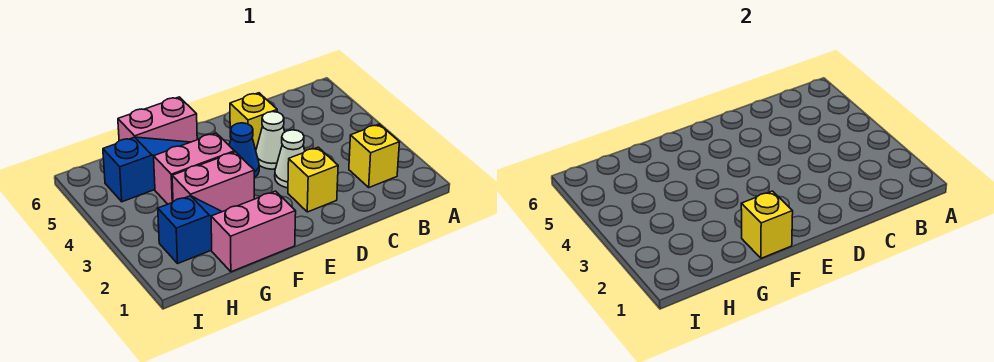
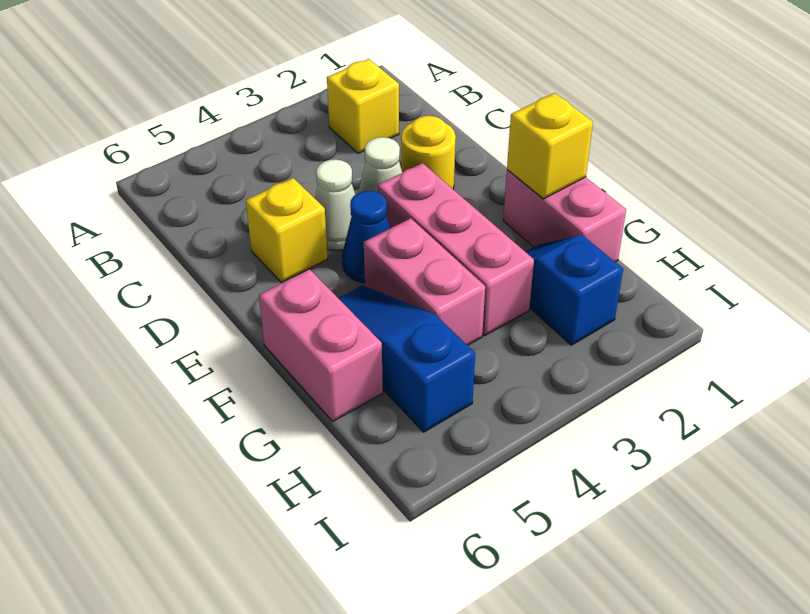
yellow 1x1 brick [288,147,338,212] -> yellow 1x1 round brick [401,116,456,189]
pink 1x2 brick [172,152,254,212] -> pink 1x3 brick [378,163,534,336]

